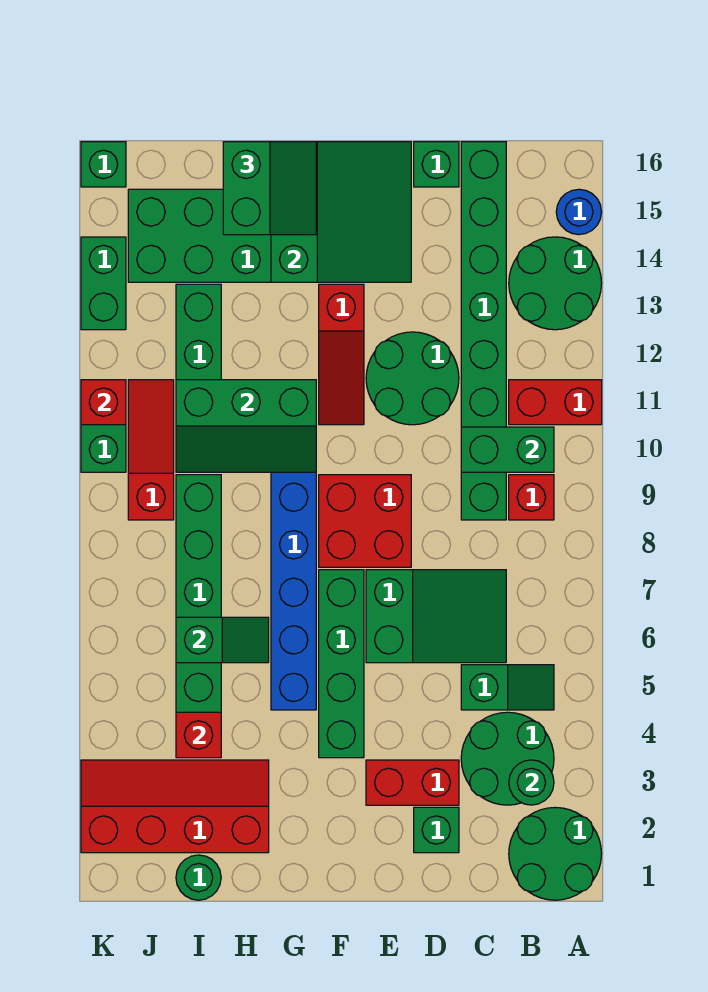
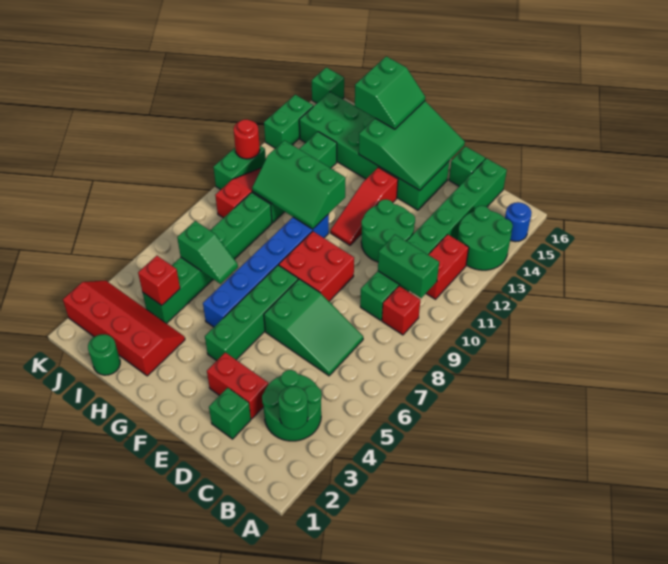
green 2x2 round brick [509,807,602,900] -> none
red 1x2 brick [509,380,602,425] -> red 1x2 brick turned to [426,234,469,299]
green 1x2 slope [461,665,554,710] -> none
red 1x1 brick [81,380,126,425] -> red 1x1 round brick [234,119,260,159]

